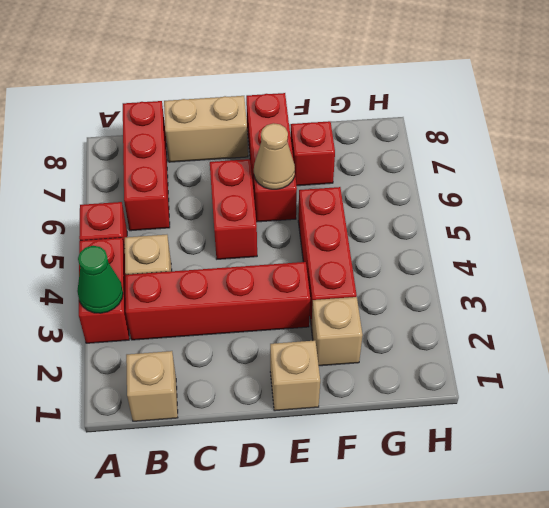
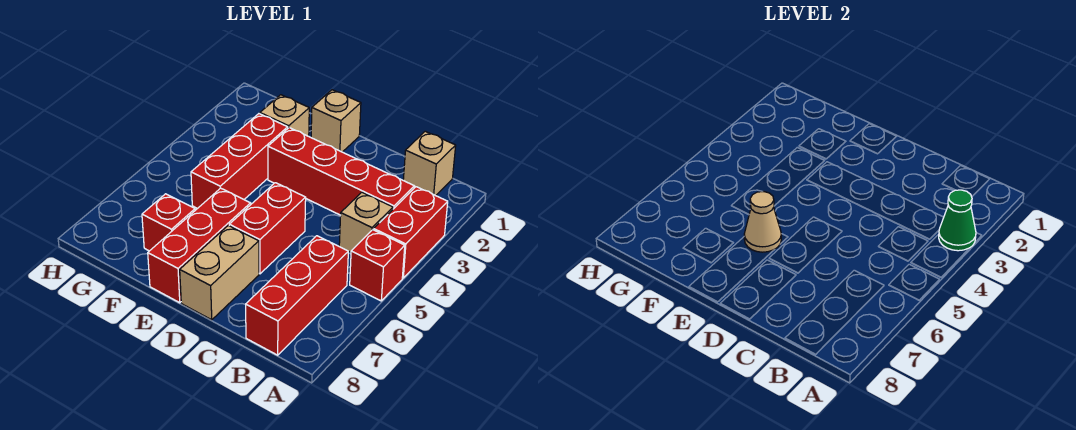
tan 1x2 brick [164,96,248,162] -> tan 1x2 brick turned to [180,225,259,320]

